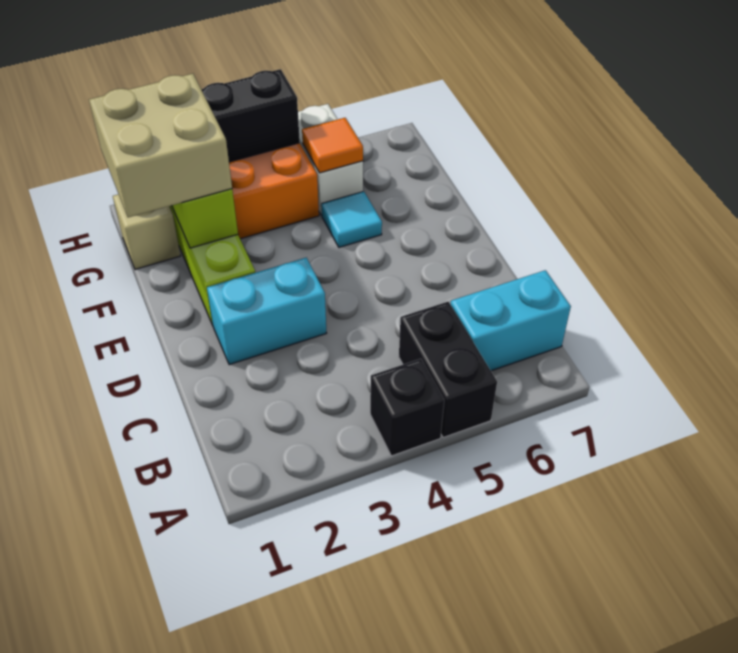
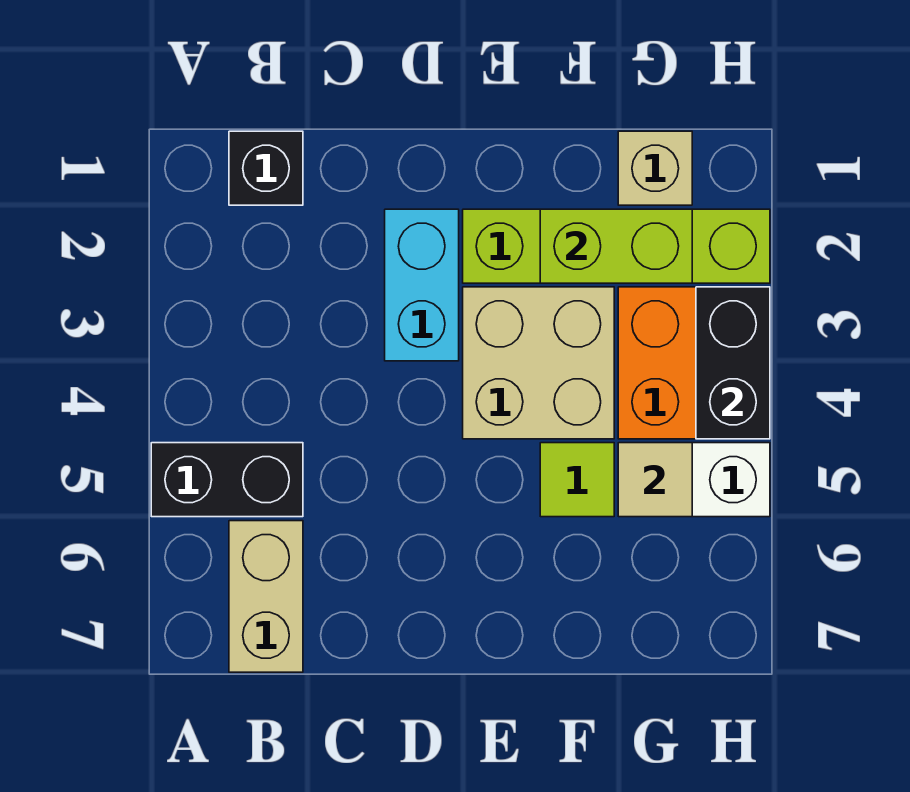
black 1x1 brick [370,359,444,456] -> black 1x1 brick moved to [229,131,303,205]
cyan 1x2 brick [451,270,571,371] -> tan 1x2 brick [229,521,303,672]
tan 2x2 brick [89,74,232,217] -> tan 2x2 brick moved to [463,287,614,439]
cyan 1x1 tile [321,191,382,247] -> lime 1x1 tile [540,443,614,517]
orange 1x1 tile [302,118,363,173] -> tan 1x1 tile [618,443,692,517]

